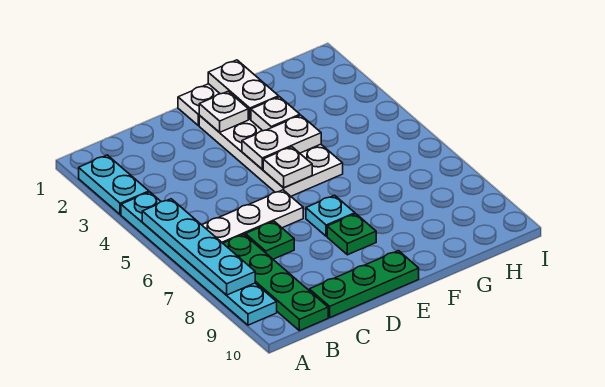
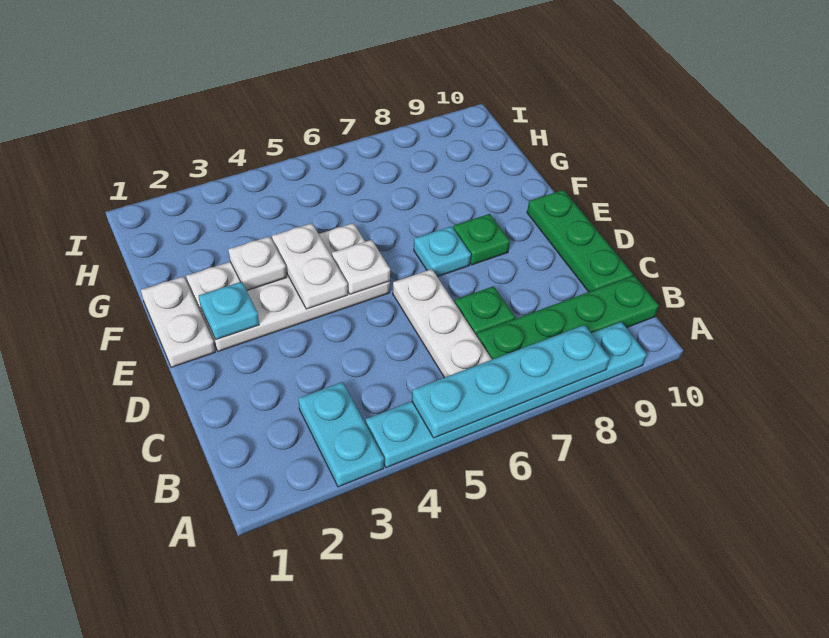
cyan 1x2 plate [79,155,149,215] -> cyan 1x2 plate turned to [298,382,384,487]
white 1x1 plate [199,92,248,132] -> cyan 1x1 plate [199,282,259,340]
white 1x2 plate [208,60,279,119] -> none

